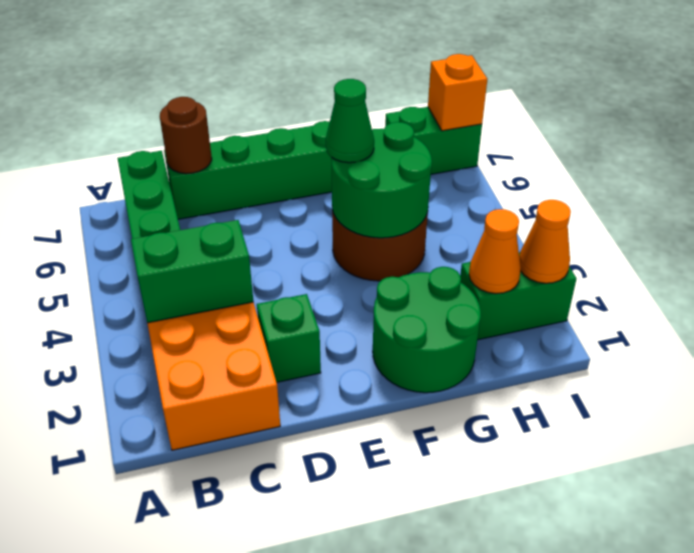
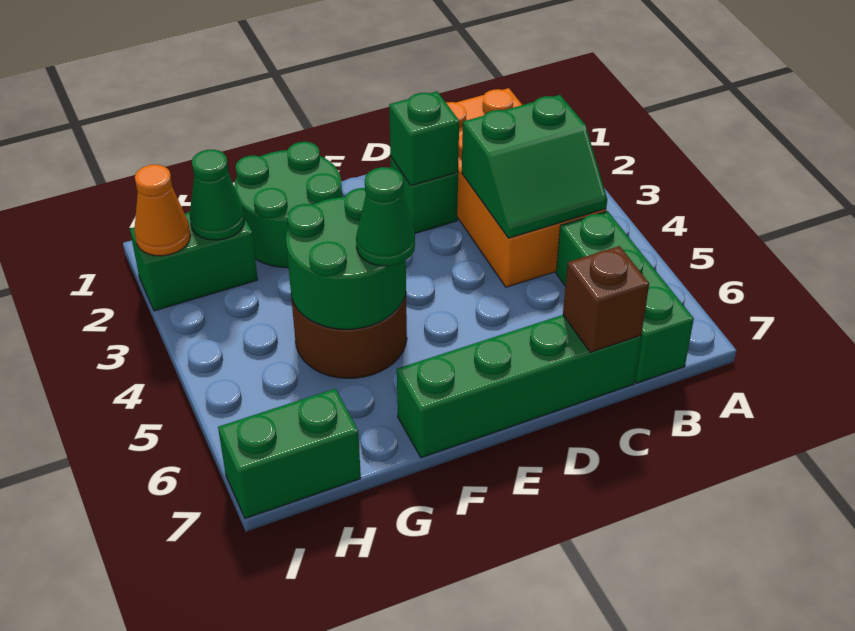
brown 1x1 round brick [160,97,212,174] -> brown 1x1 brick [563,246,649,352]
none -> green 1x1 brick [389,91,459,186]
orange 1x1 cone [469,209,521,294] -> green 1x1 cone [190,150,245,240]
orange 1x1 brick [428,54,487,131] -> none

